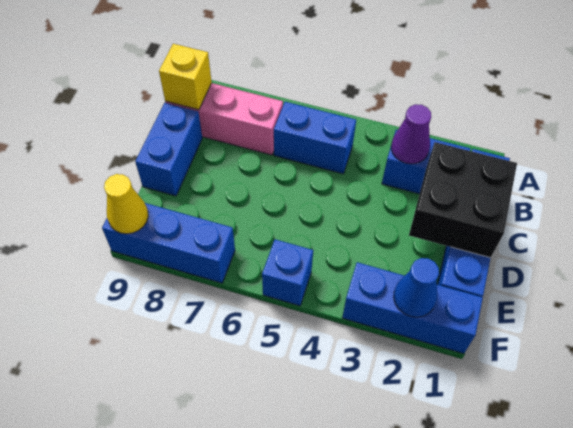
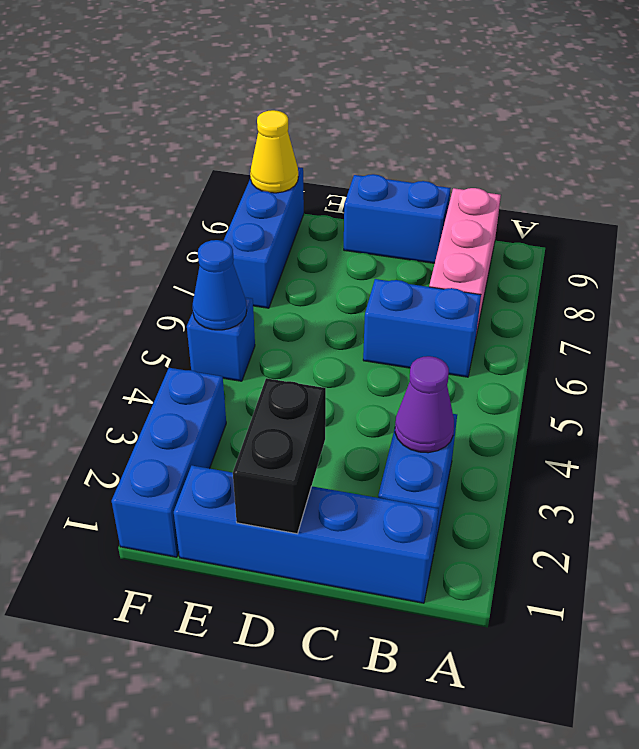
blue 1x2 brick [274,102,356,174] -> blue 1x2 brick turned to [363,279,481,377]
yellow 1x1 brick [159,44,212,110] -> none
black 2x2 brick [409,142,517,258] -> black 1x2 brick [233,378,326,534]
blue 1x1 cone [394,258,439,317] -> blue 1x1 cone moved to [192,240,247,330]

